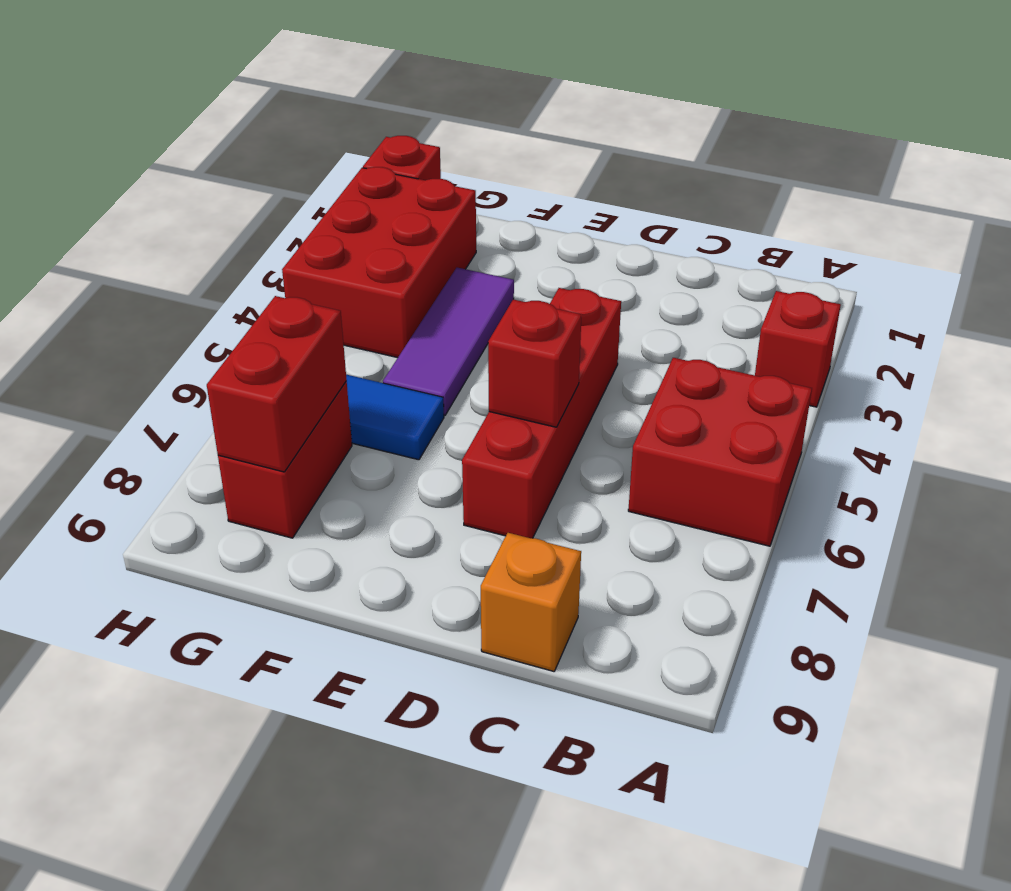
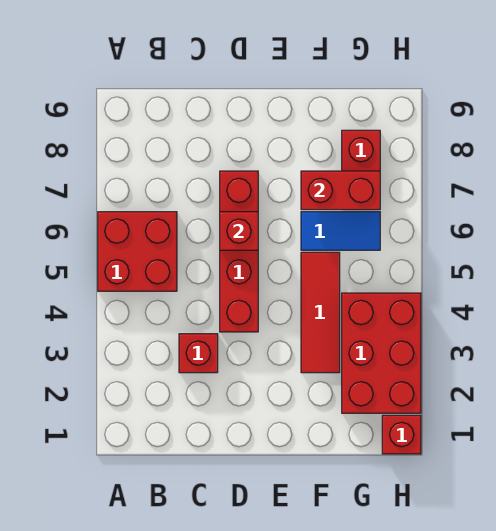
red 1x1 brick [755,291,841,407] -> red 1x1 brick moved to [179,334,218,373]
orange 1x1 brick [481,533,581,671] -> none
purple 1x3 tile [383,268,514,416] -> red 1x3 tile [301,252,340,373]
red 1x2 brick [207,296,347,472] -> red 1x2 brick turned to [301,171,380,210]

